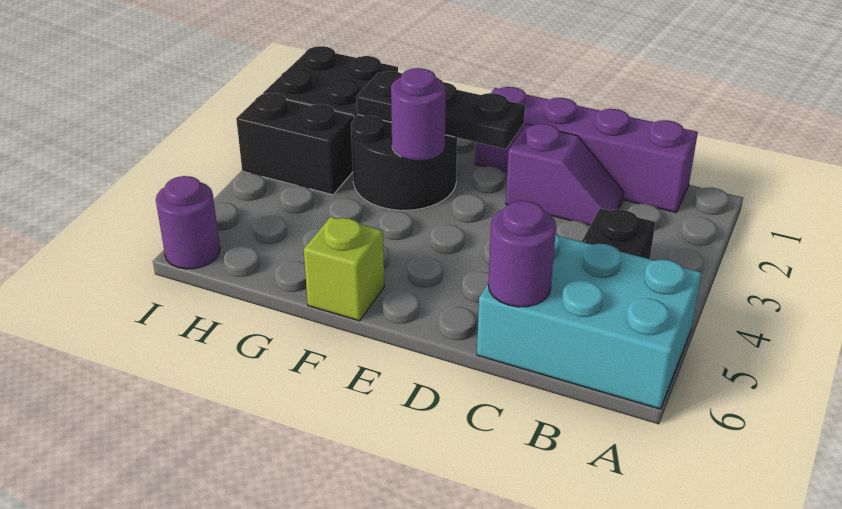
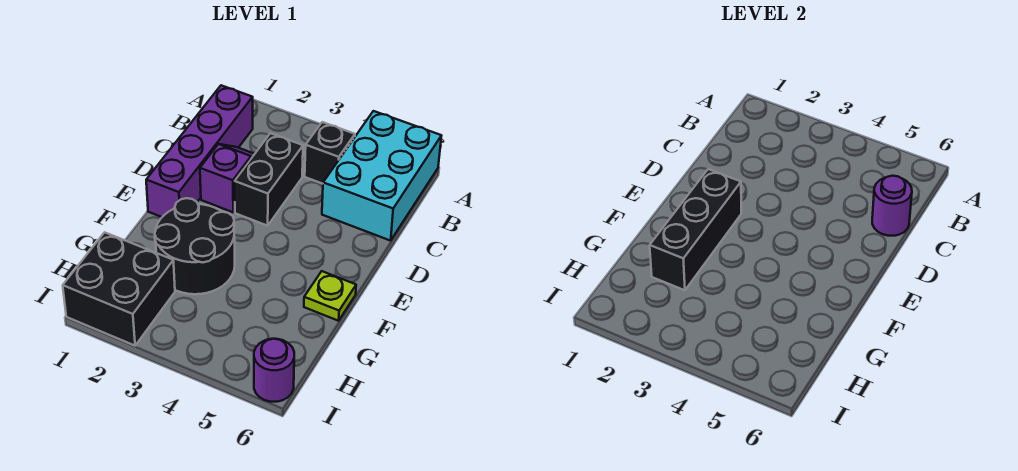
black 1x3 plate [356,71,525,149] -> black 1x3 brick [650,169,741,290]
purple 1x1 round brick [391,68,446,160] -> none
lime 1x1 brick [304,217,384,321] -> lime 1x1 plate [304,271,356,321]
black 1x2 brick [236,93,354,195] -> black 1x2 brick moved to [235,133,303,226]

